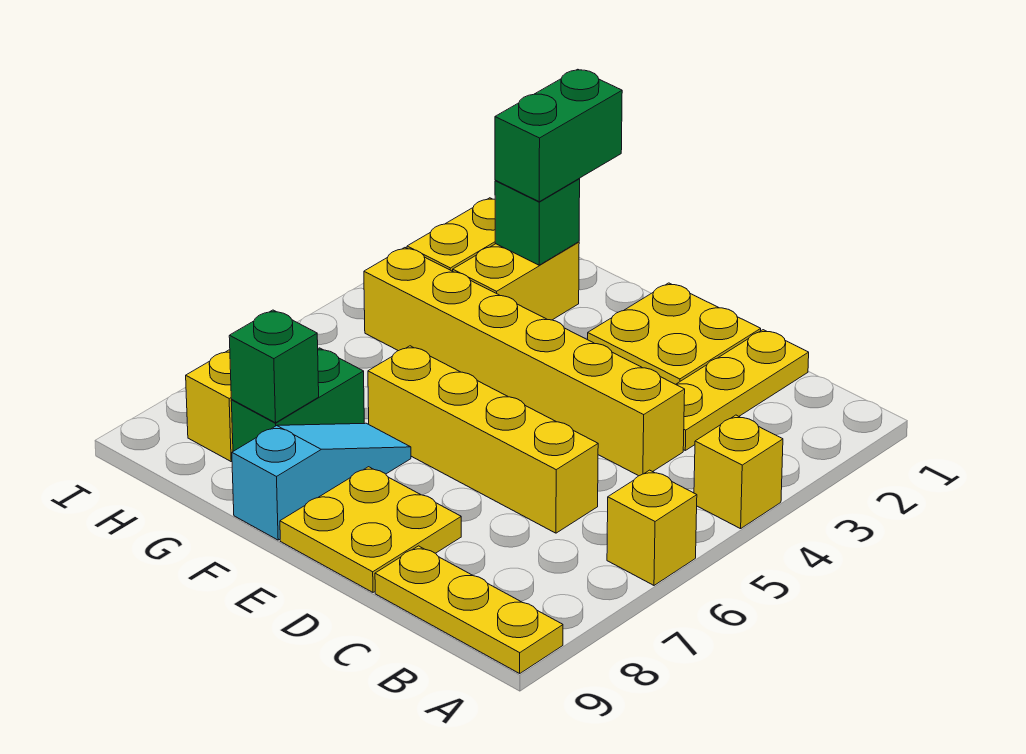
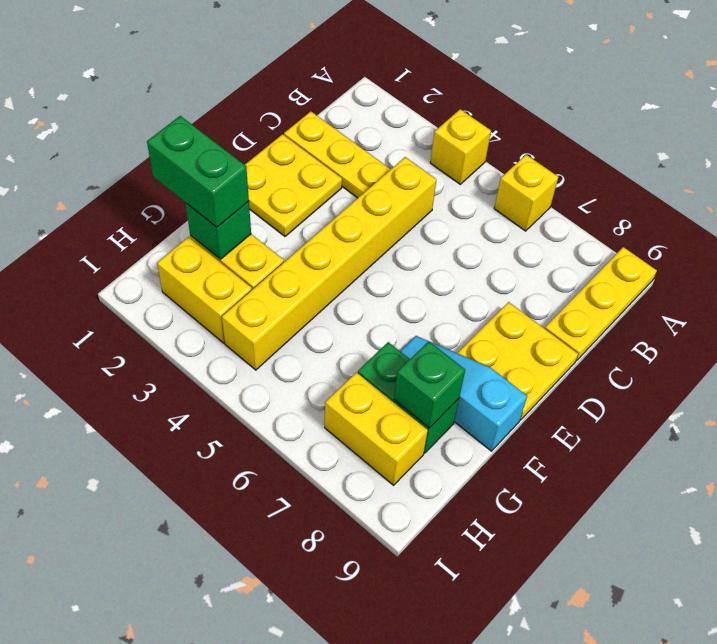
yellow 1x4 brick [368,346,598,533] -> none

